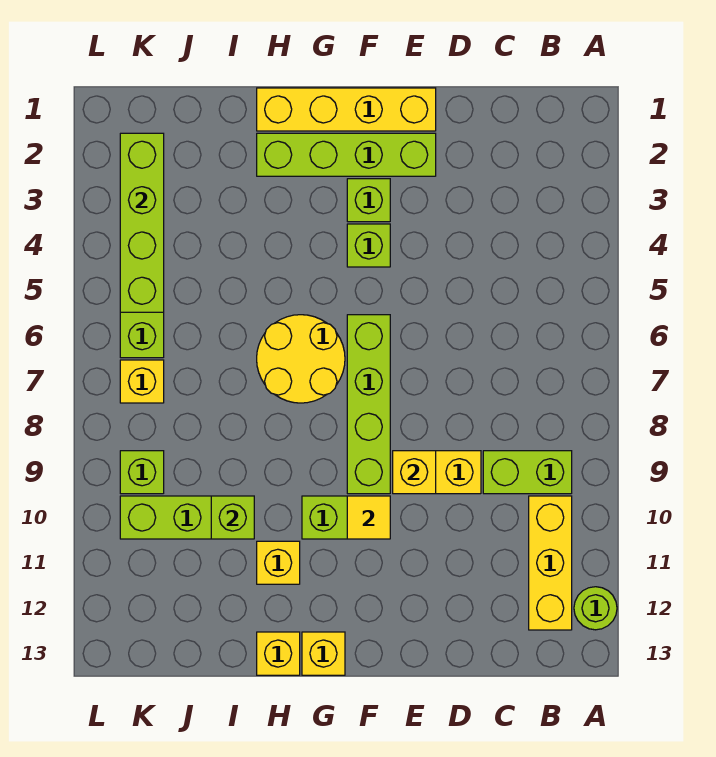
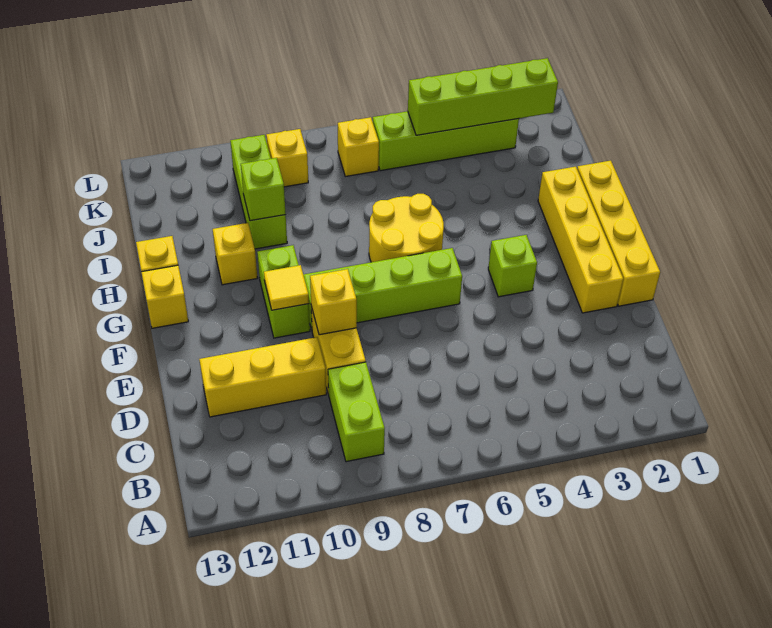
lime 1x1 round brick [574,587,617,630] -> none
yellow 1x3 brick [529,496,572,630] -> yellow 1x3 brick moved to [199,337,326,417]
lime 1x4 brick [257,133,436,176] -> yellow 1x4 brick [538,167,623,313]
lime 1x1 brick [347,179,390,222] -> none
lime 1x1 brick [120,451,164,494] -> yellow 1x1 brick [266,129,308,187]

